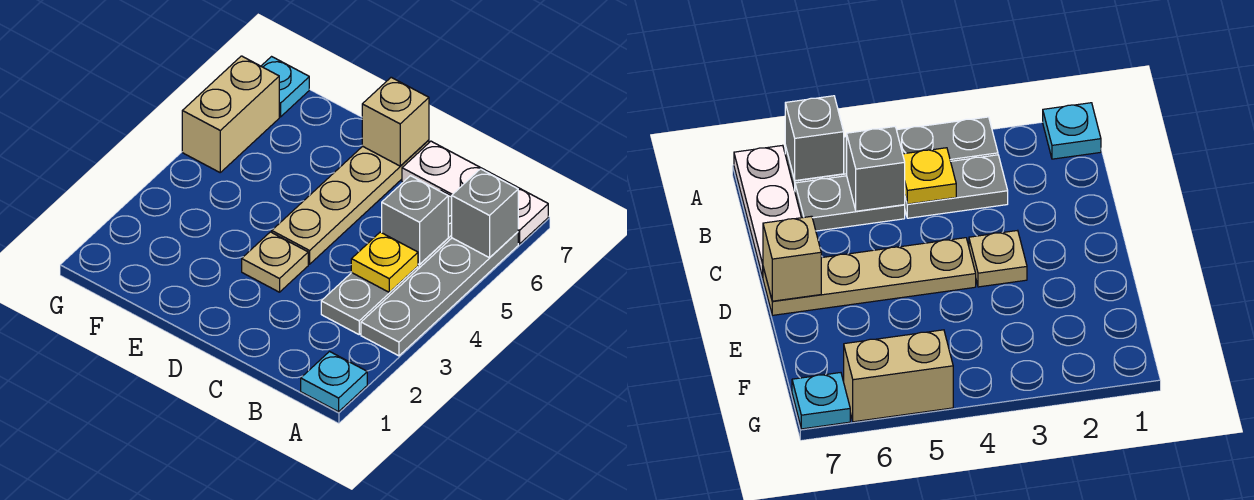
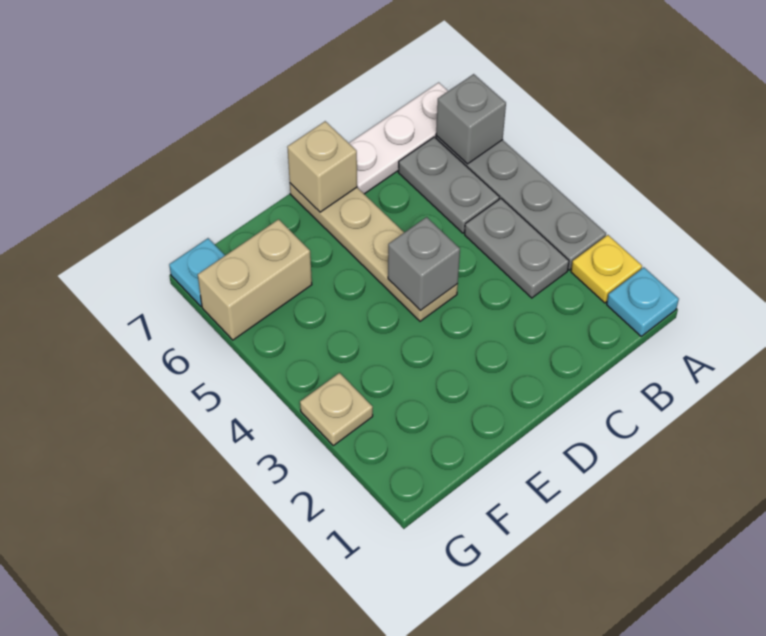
yellow 1x1 plate [351,232,418,293] -> yellow 1x1 plate moved to [571,235,642,303]
grey 1x1 brick [382,176,448,264] -> grey 1x1 brick moved to [388,217,460,311]
tan 1x1 plate [242,232,308,292] -> tan 1x1 plate moved to [300,373,373,446]
tan 1x2 brick [182,56,279,172] -> tan 1x2 brick turned to [198,219,312,340]

